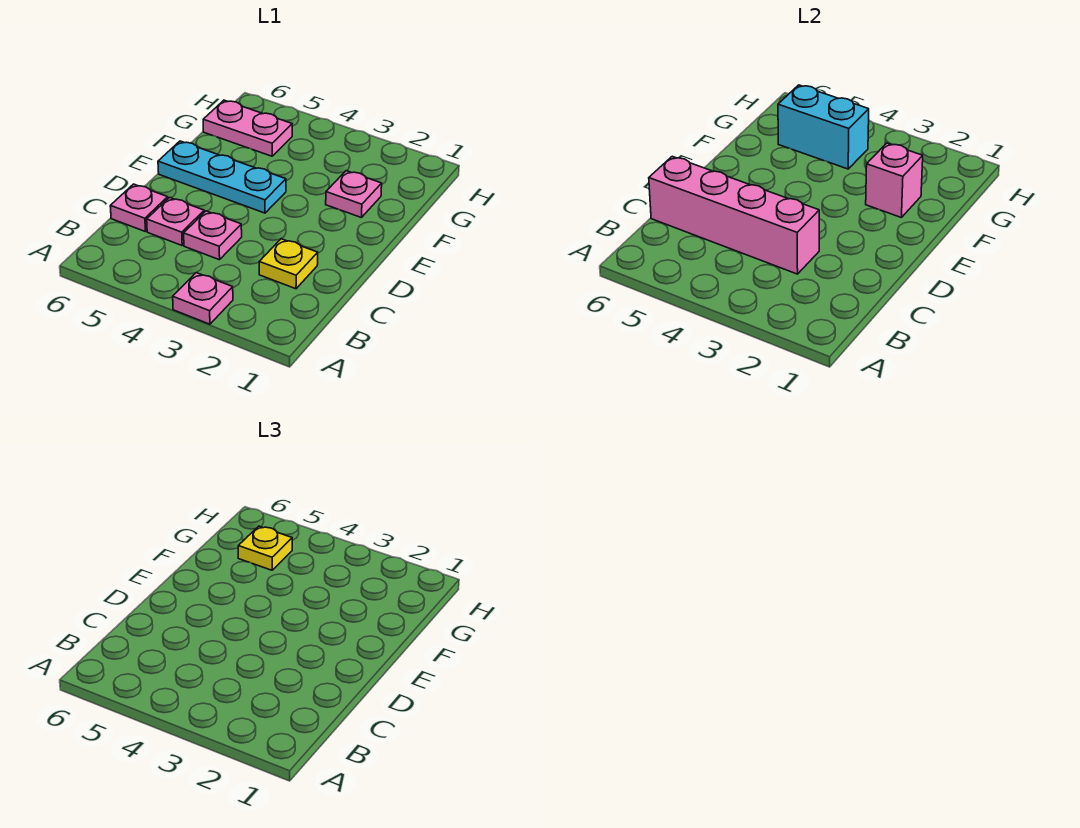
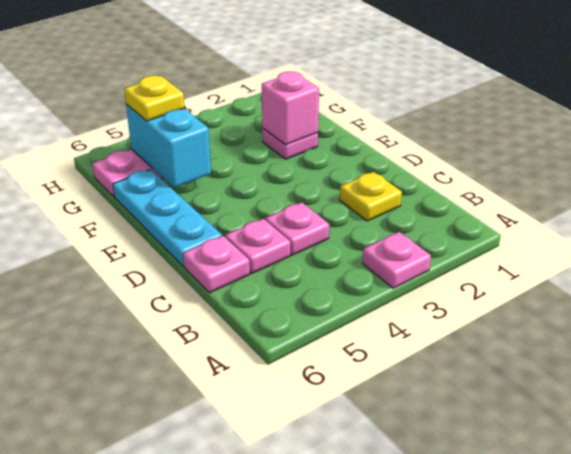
pink 1x4 brick [649,156,819,274] -> none
cyan 1x3 plate [158,141,286,213] -> cyan 1x3 plate turned to [113,170,222,266]
cyan 1x2 brick [778,85,869,169] -> cyan 1x2 brick turned to [126,104,211,188]

